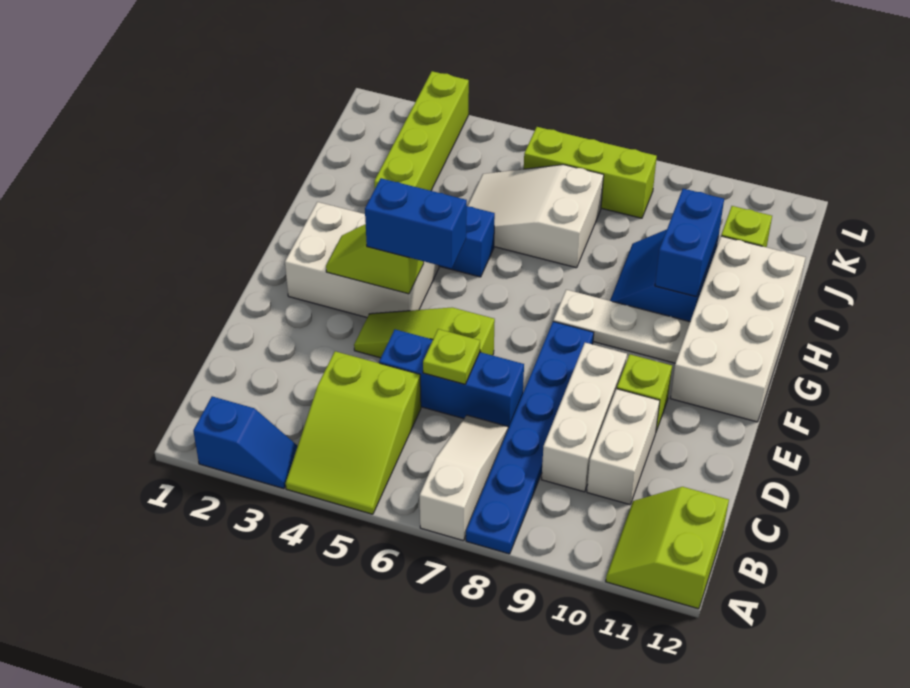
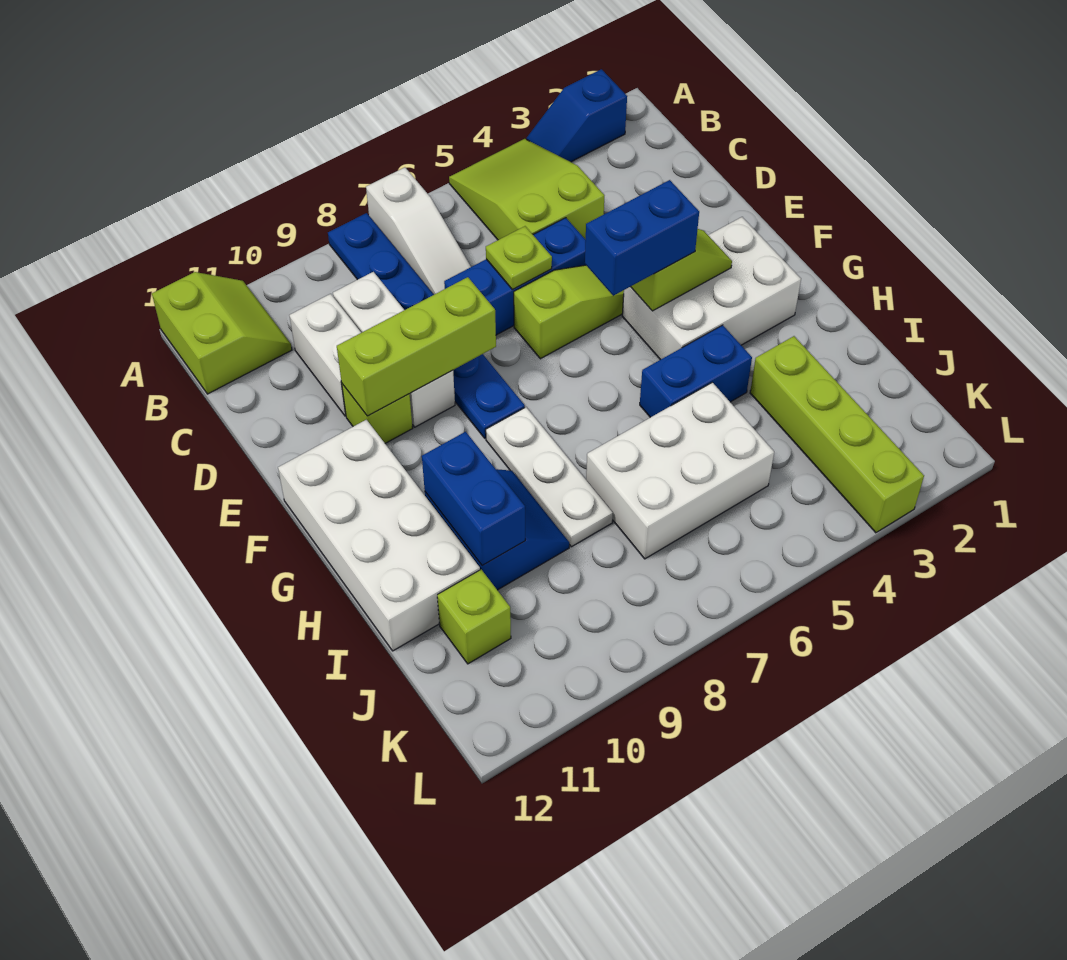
white 1x3 plate [553,290,690,363] -> white 1x3 plate turned to [486,407,613,547]
white 2x3 slope [468,165,604,268] -> white 2x3 brick [586,382,774,559]
lime 1x3 brick [524,127,657,218] -> lime 1x3 brick moved to [337,277,496,416]

